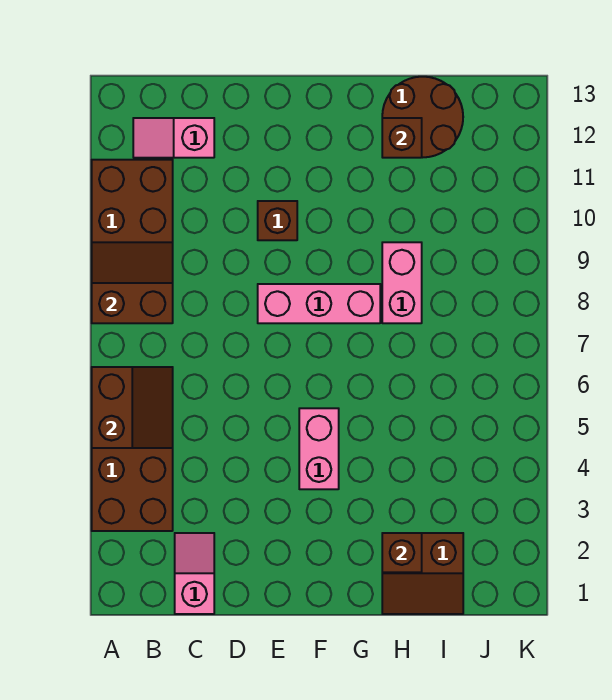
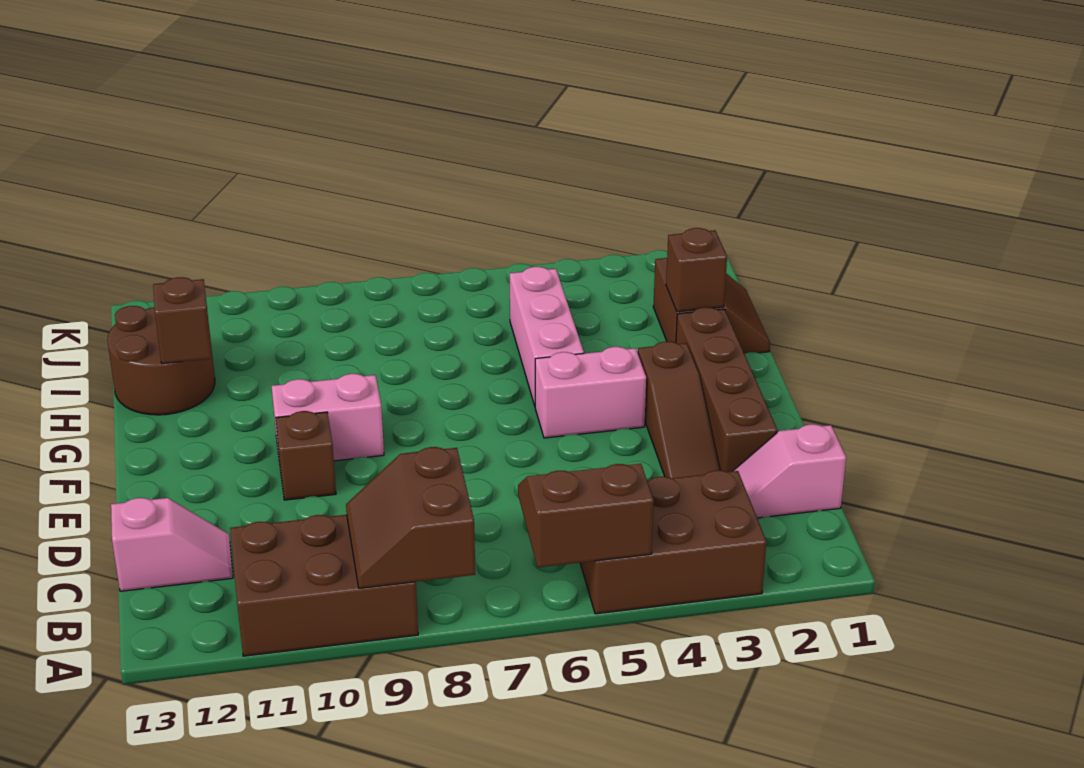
pink 1x2 slope [133,118,214,158] -> pink 1x2 slope turned to [111,498,233,591]
none -> brown 1x4 brick [676,307,777,472]
none -> brown 1x3 slope [638,342,720,478]
pink 1x3 brick [258,284,380,323] -> pink 1x3 brick moved to [510,267,584,406]
pink 1x2 brick [382,242,422,323] -> pink 1x2 brick moved to [272,374,384,462]

